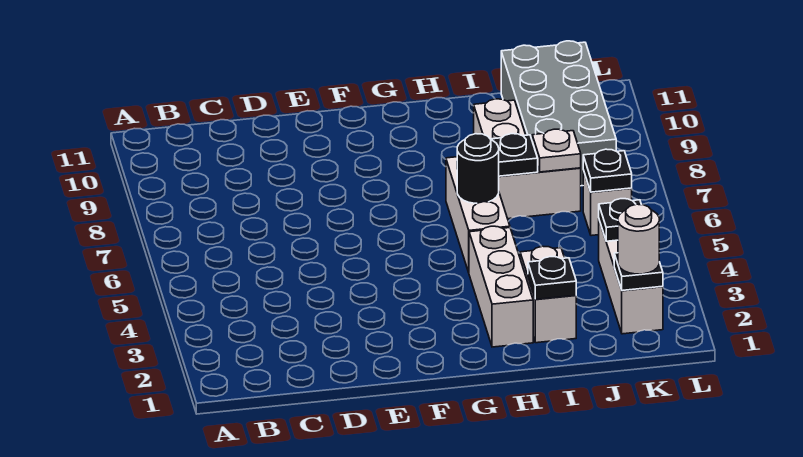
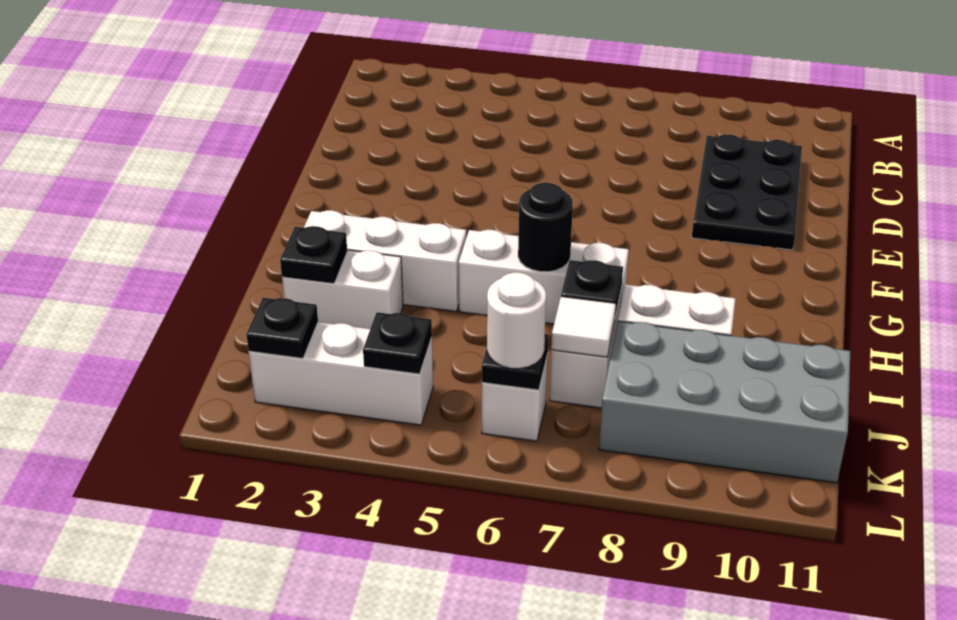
none -> black 2x3 plate [692,134,802,250]
white 1x1 plate [532,129,581,172] -> white 1x1 tile [551,297,616,357]
white 1x1 round brick [618,204,659,274] -> white 1x1 round brick moved to [487,272,546,369]

